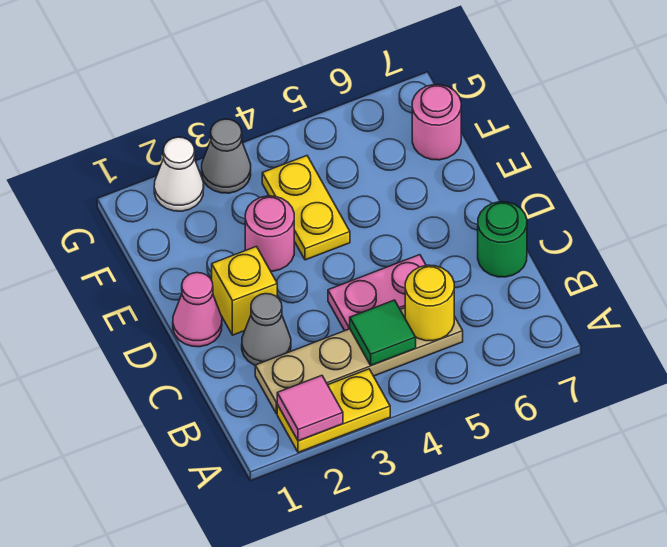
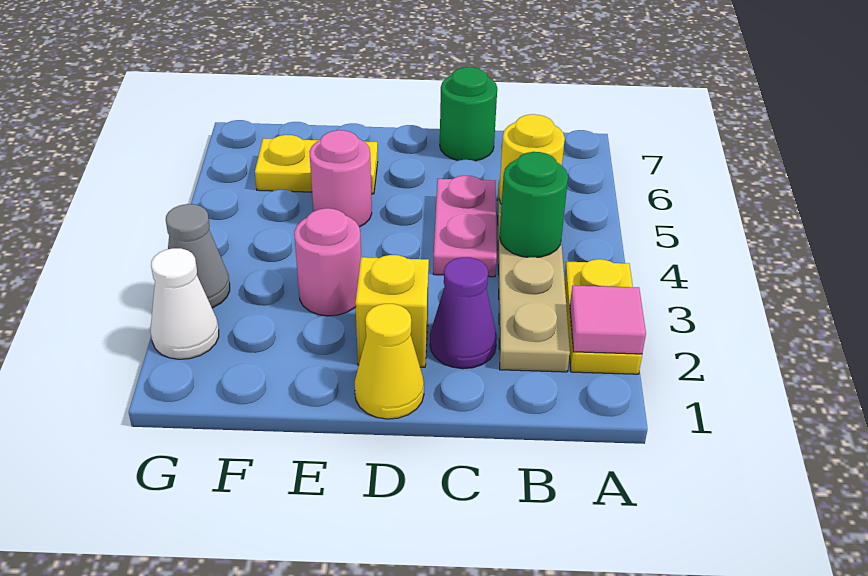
green 1x1 tile [350,300,416,365] -> green 1x1 round brick [500,152,568,257]
grey 1x1 cone [242,294,291,365] -> purple 1x1 cone [430,257,497,369]
pink 1x1 cone [173,273,222,347] -> yellow 1x1 cone [354,304,424,419]
yellow 1x2 plate [262,156,350,260] -> yellow 1x2 plate moved to [255,135,378,194]
pink 1x1 round brick [412,85,461,160] -> pink 1x1 round brick moved to [309,130,372,227]

